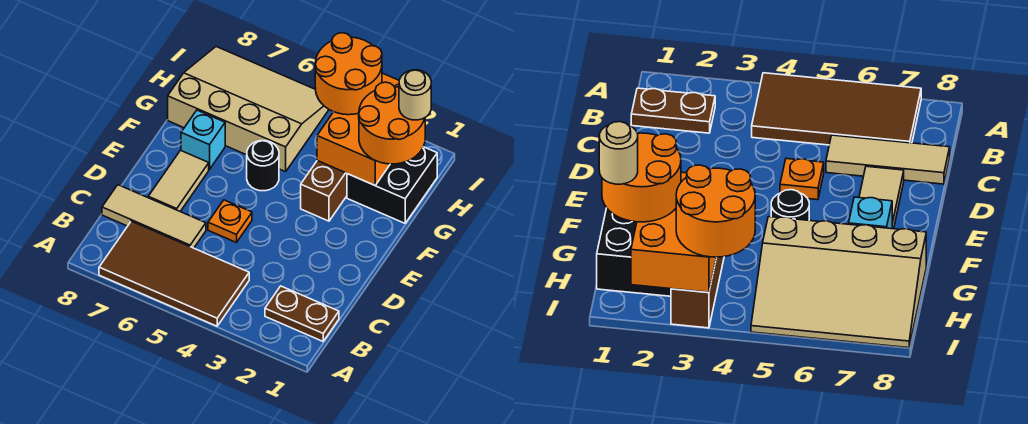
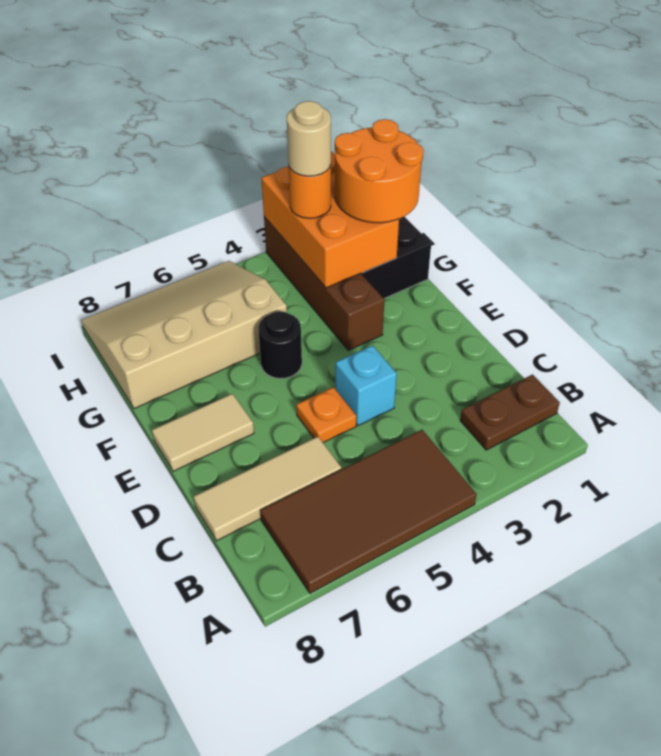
tan 1x2 tile [148,150,209,211] -> tan 1x2 tile turned to [152,394,254,471]
cyan 1x1 brick [181,110,225,169] -> cyan 1x1 brick moved to [335,345,397,426]
tan 1x1 round brick [399,70,431,120] -> tan 1x1 round brick moved to [287,101,331,176]
orange 2x2 round brick [315,33,382,115] -> orange 1x1 round brick [288,165,331,218]

